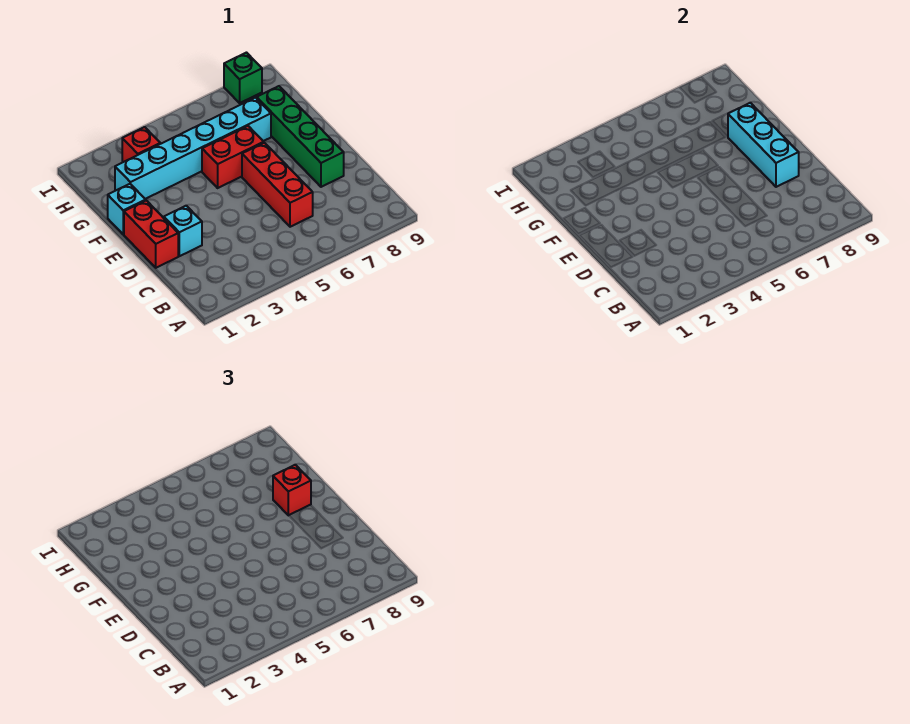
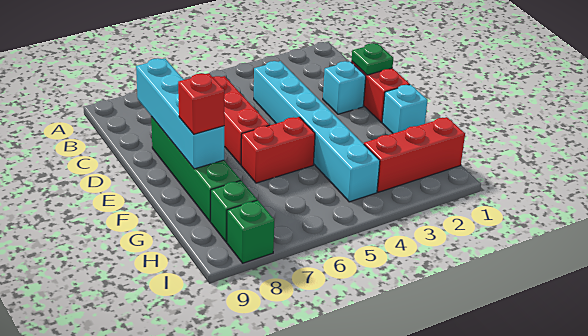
none -> green 1x1 plate [352,43,393,75]
cyan 1x3 brick [728,103,799,187] -> cyan 1x4 brick [136,58,224,169]
cyan 1x6 brick [115,97,271,199] -> cyan 1x6 brick turned to [254,61,380,202]
red 1x1 brick [122,127,160,162] -> red 1x3 brick [364,117,465,192]
none -> green 1x1 brick [211,180,257,242]

